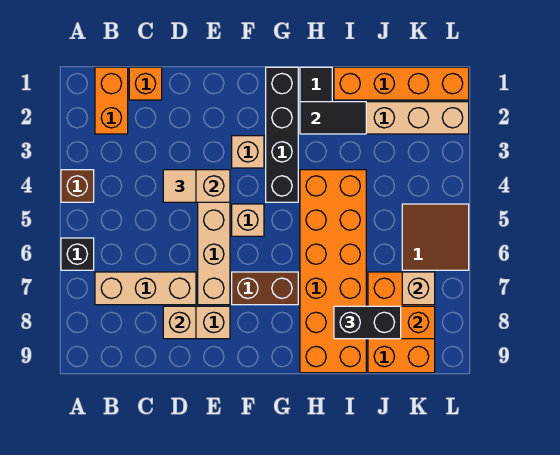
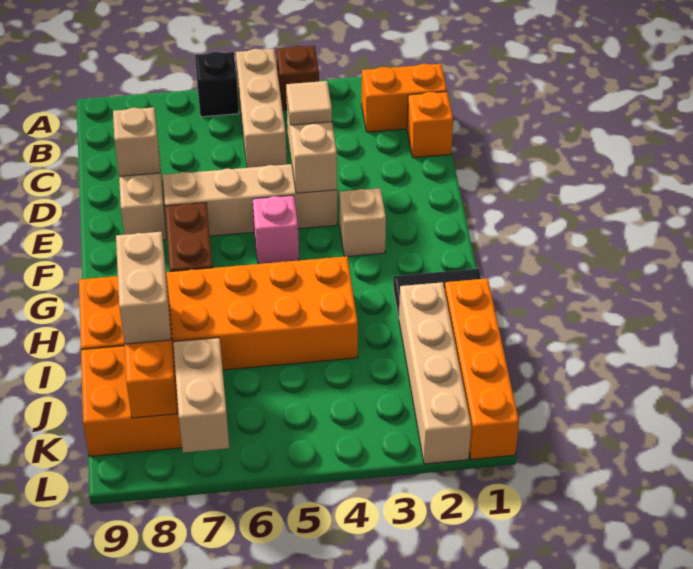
tan 1x3 brick [95,272,196,305] -> tan 1x3 brick moved to [236,49,287,168]
tan 1x1 brick [232,204,264,236] -> pink 1x1 brick [253,195,299,264]
black 1x4 brick [266,67,298,202] -> none
black 1x2 tile [300,102,366,134] -> none
black 1x2 brick [334,306,401,339] -> tan 1x2 brick [116,232,171,344]
brown 2x2 tile [402,204,469,270] -> none
tan 1x1 brick [402,272,435,305] -> tan 1x2 brick [173,338,229,453]

